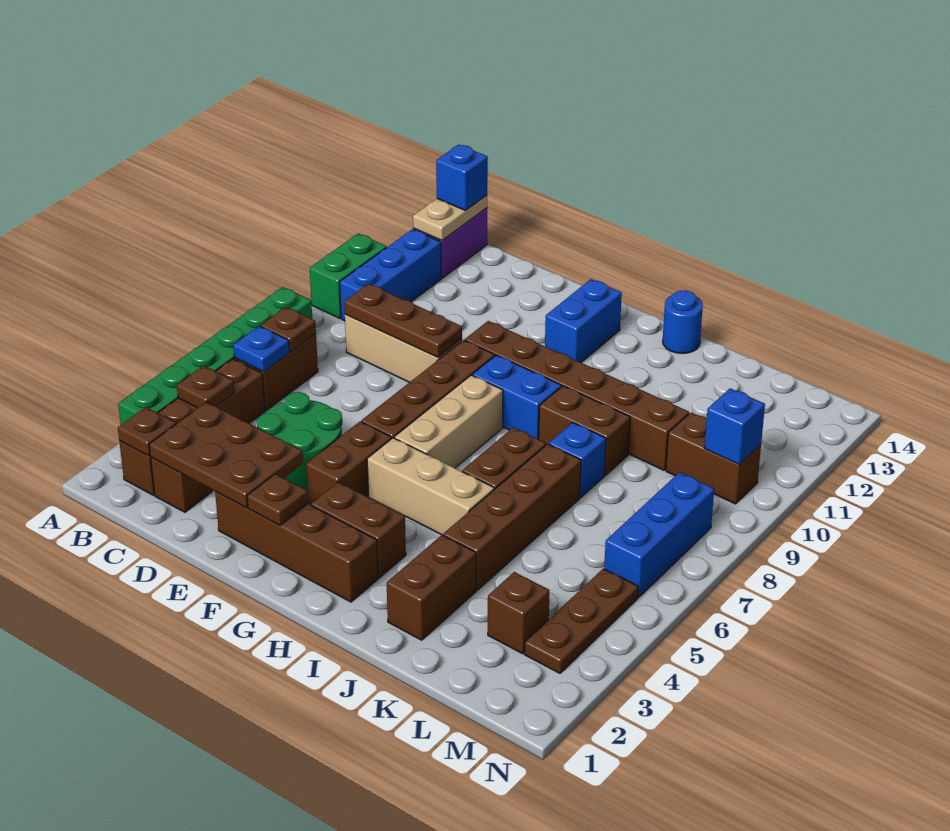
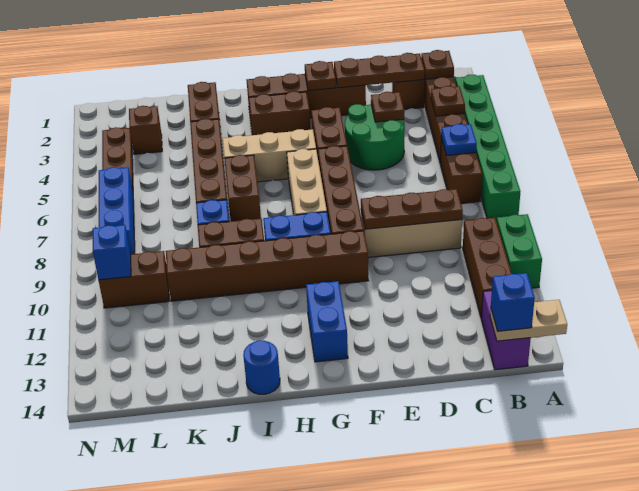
brown 1x1 plate [260,307,316,352] -> brown 1x1 plate moved to [371,92,404,122]
blue 1x3 brick [340,229,441,321] -> brown 1x3 brick [463,218,512,318]
tan 1x2 plate [413,195,487,241] -> tan 1x2 plate turned to [490,300,567,341]
brown 2x3 plate [149,402,303,508] -> brown 1x3 plate [334,53,425,88]

